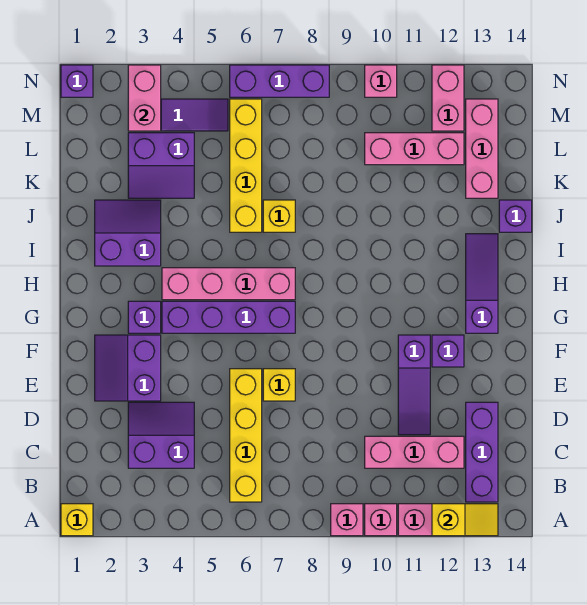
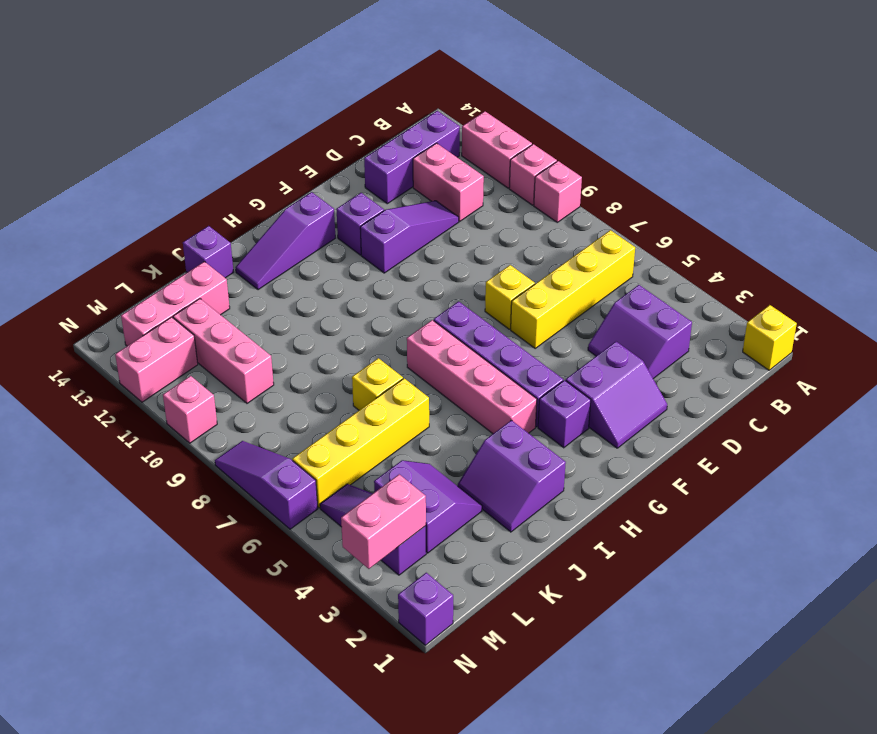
yellow 1x2 slope [432,504,498,536] -> none
pink 1x3 brick [365,436,464,468] -> pink 1x2 brick [413,143,484,221]
purple 1x3 brick [230,65,329,97] -> purple 1x3 slope [215,441,318,529]

